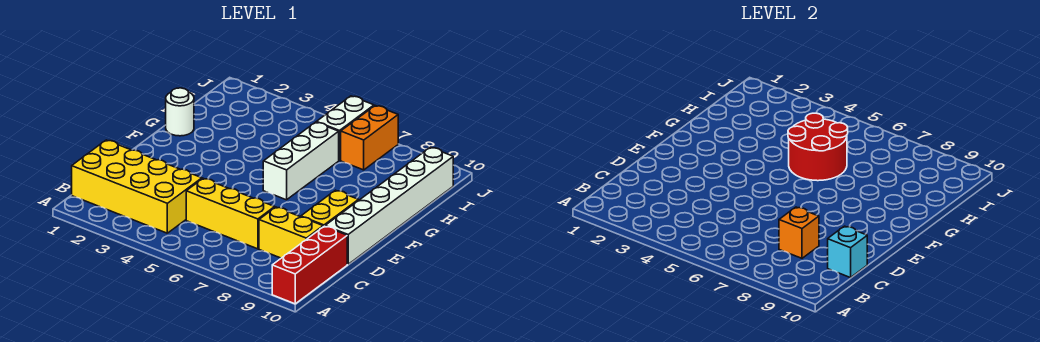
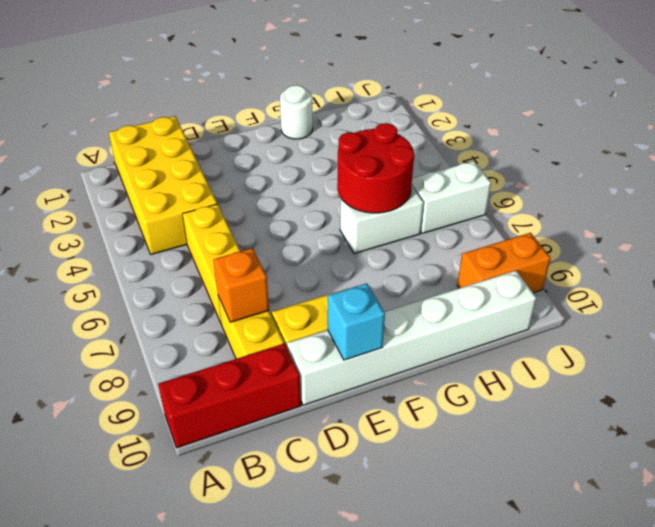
cyan 1x1 brick [828,226,867,278] -> cyan 1x1 brick moved to [328,283,385,360]
white 1x3 brick [263,122,339,200] -> white 1x2 brick [340,186,424,254]
orange 1x2 brick [341,106,398,170] -> orange 1x2 brick moved to [457,233,550,293]

